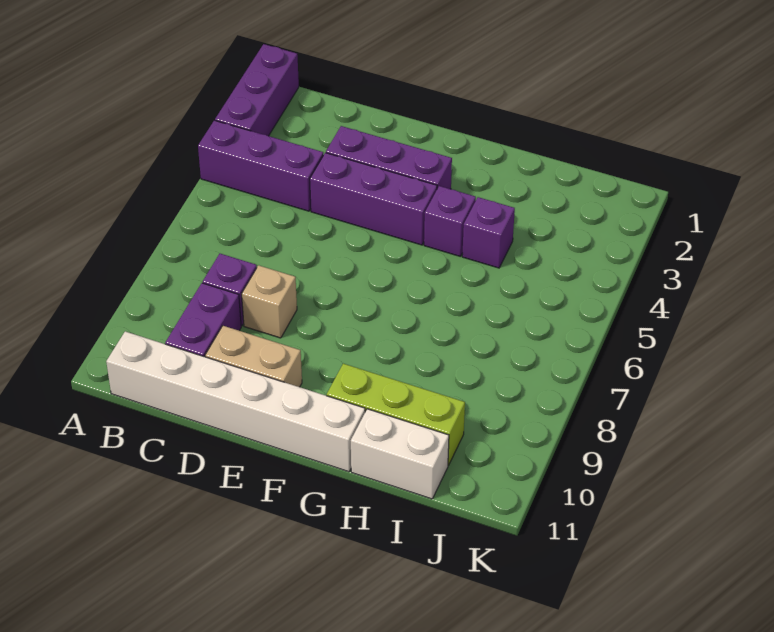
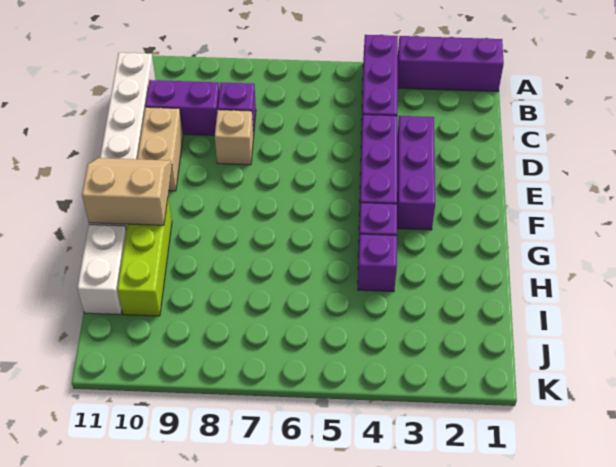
none -> tan 2x2 slope [82,158,172,225]

